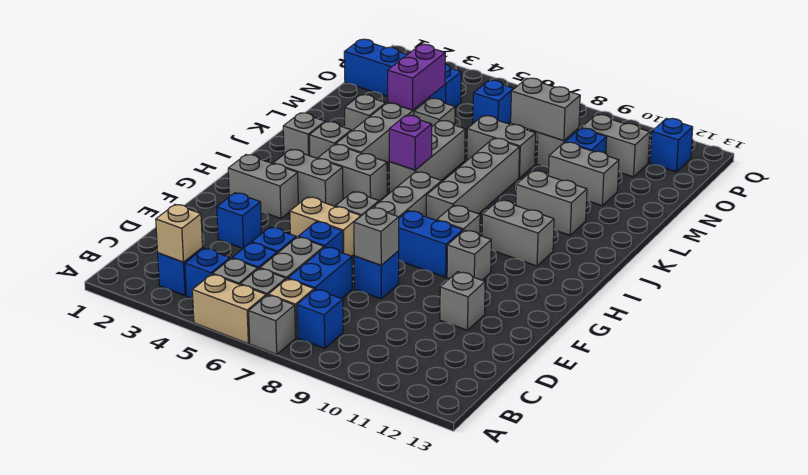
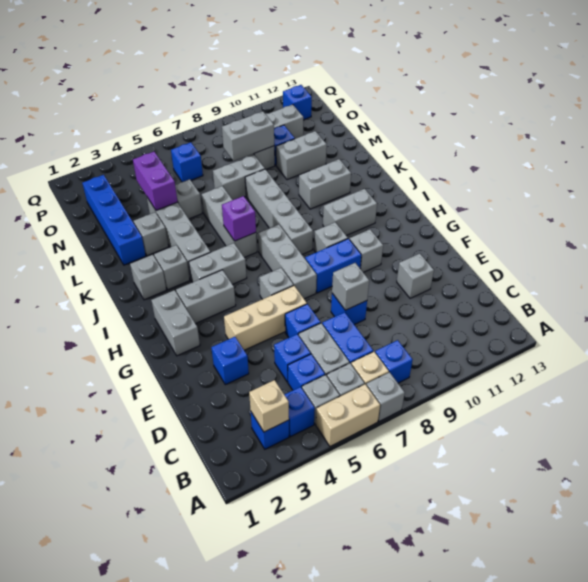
tan 1x2 brick [290,197,361,256] -> tan 1x3 brick [224,286,307,350]
grey 1x2 brick [228,155,298,219] -> grey 1x2 brick turned to [151,290,200,356]
blue 1x4 brick [344,39,461,107] -> blue 1x4 brick turned to [82,175,146,265]

